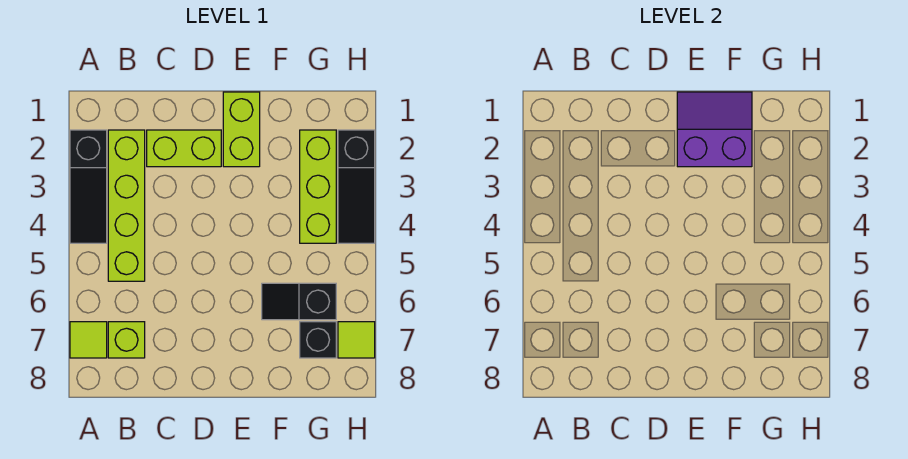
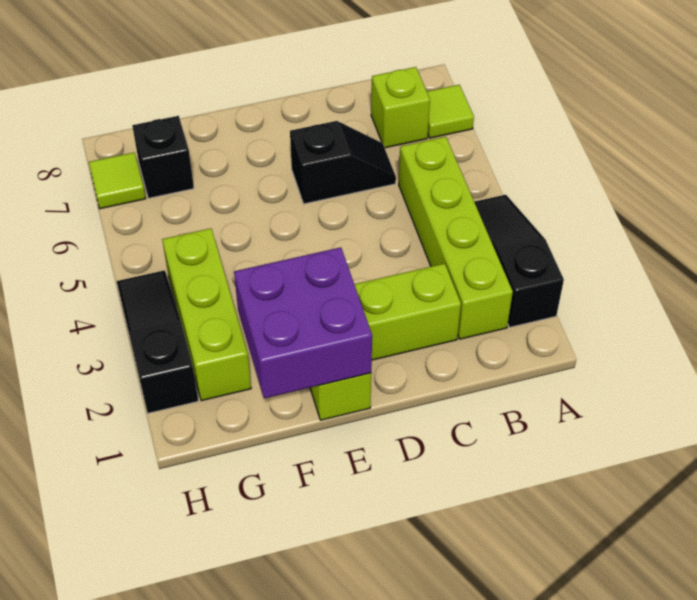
purple 2x2 slope [677,92,752,167] -> purple 2x2 brick [234,247,372,398]
black 1x2 slope [262,283,336,320] -> black 1x2 slope moved to [290,121,396,204]

